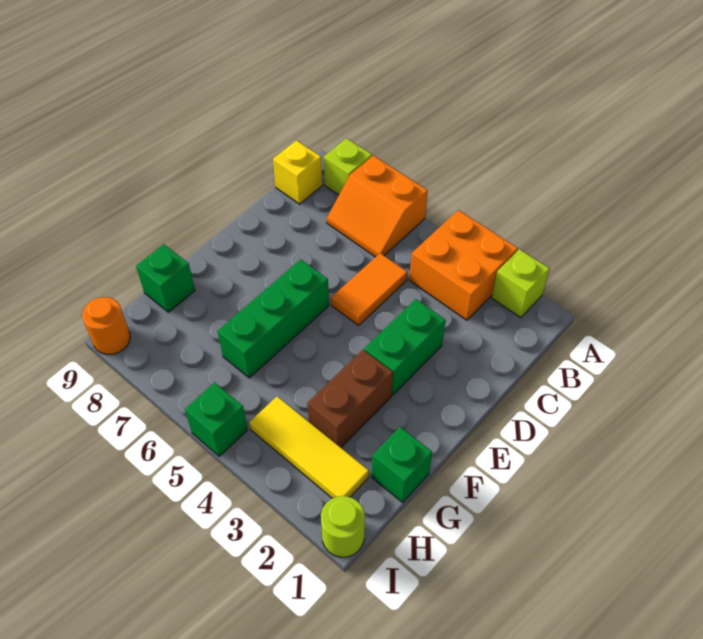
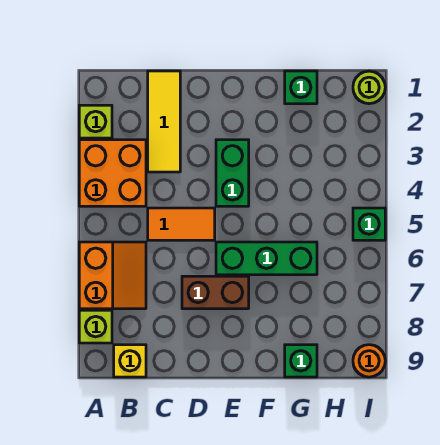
green 1x2 brick [364,299,446,395] -> green 1x2 brick turned to [216,140,249,206]
brown 1x2 brick [307,350,393,447] -> brown 1x2 brick moved to [182,276,249,309]
yellow 1x3 tile [249,396,369,498] -> yellow 1x3 tile moved to [148,71,180,172]

